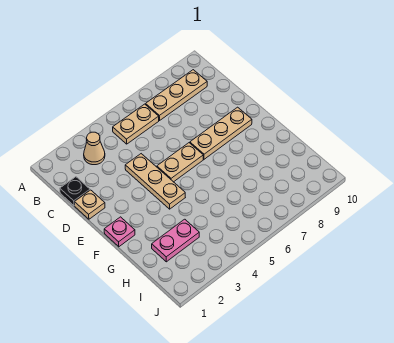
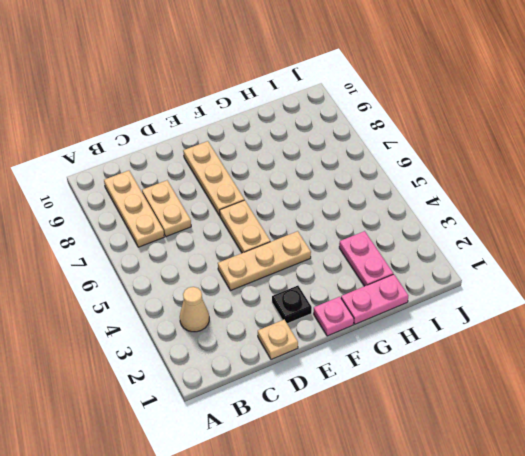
tan 1x2 plate [113,104,159,144] -> tan 1x2 plate moved to [142,180,191,237]
black 1x1 plate [60,177,90,206] -> black 1x1 plate moved to [272,286,312,324]
none -> pink 1x2 plate [341,274,408,324]

